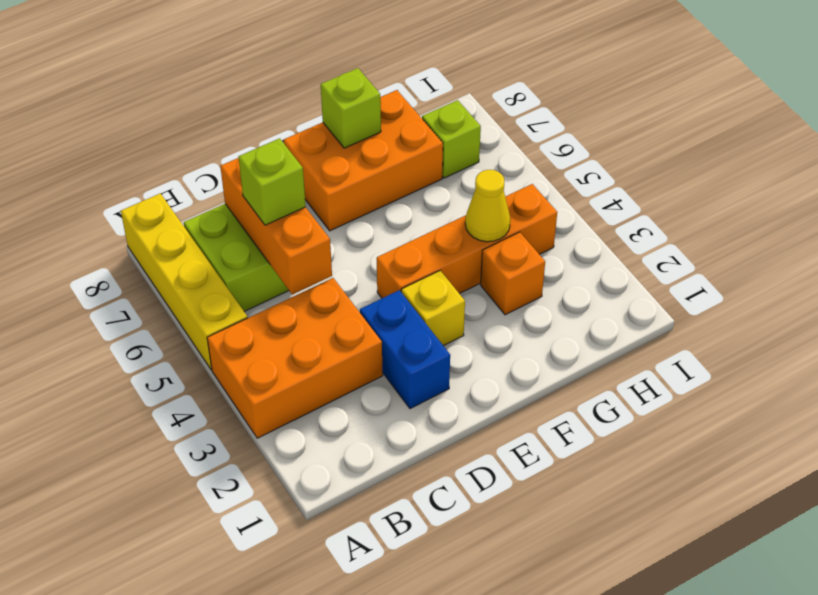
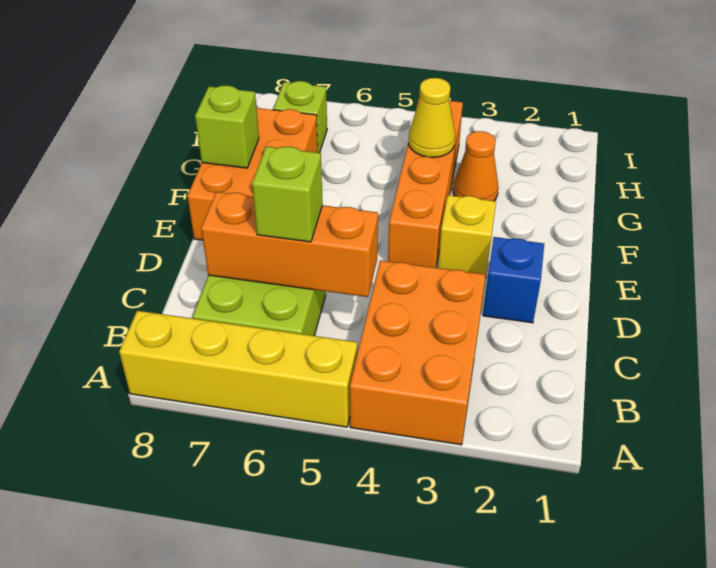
blue 1x2 brick [360,290,450,409] -> blue 1x1 brick [483,237,544,323]
orange 1x1 brick [481,232,545,315] -> orange 1x1 cone [453,131,499,201]

